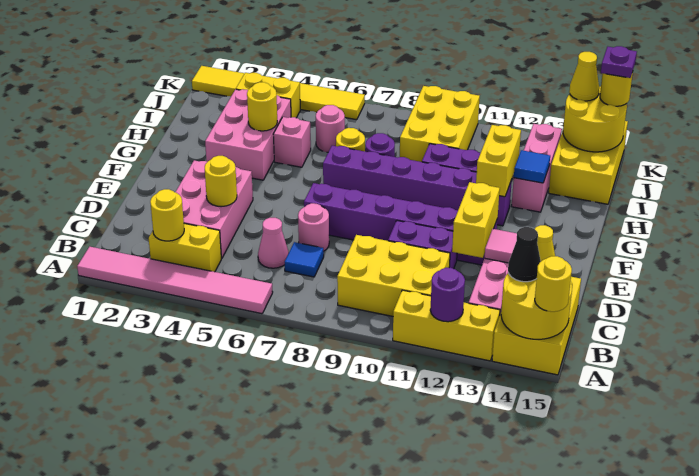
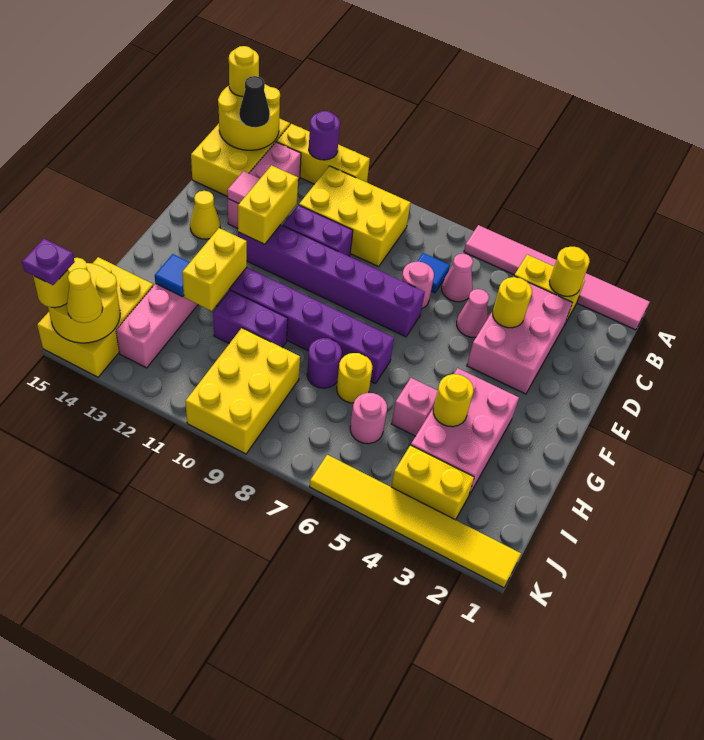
none -> pink 1x1 cone [457,289,489,337]

